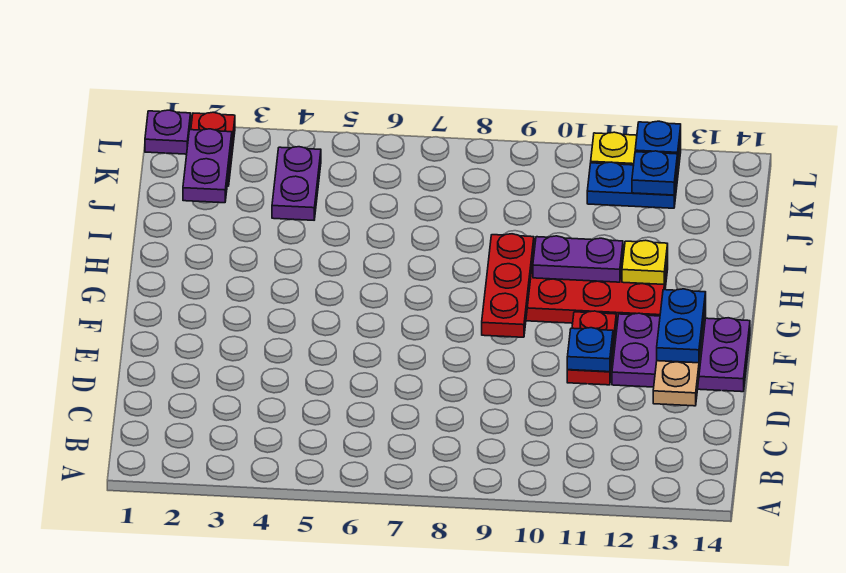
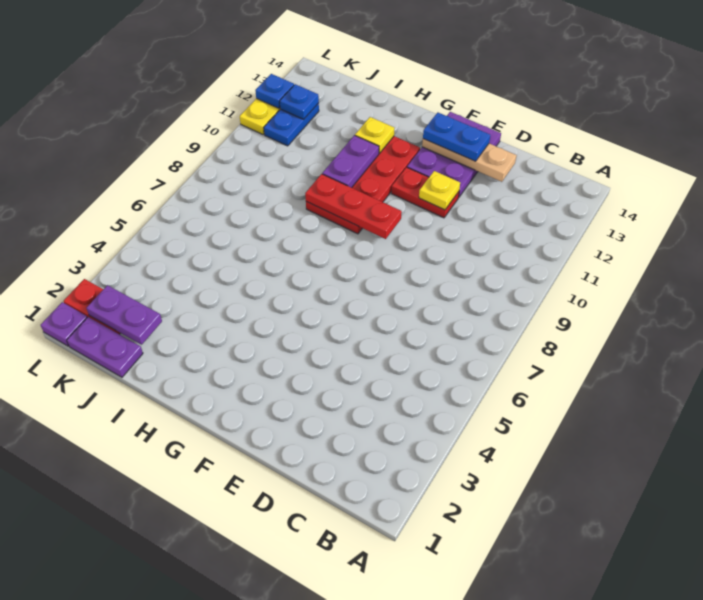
blue 1x1 plate [567,328,613,372] -> yellow 1x1 plate [419,171,460,210]
purple 1x2 plate [272,147,321,220] -> purple 1x2 plate moved to [67,317,143,377]

